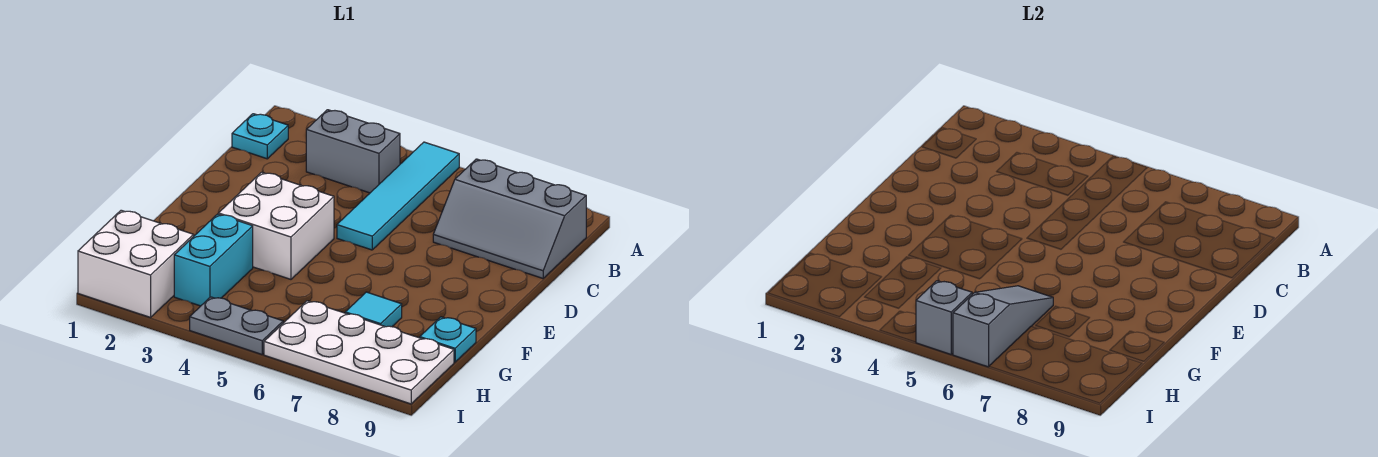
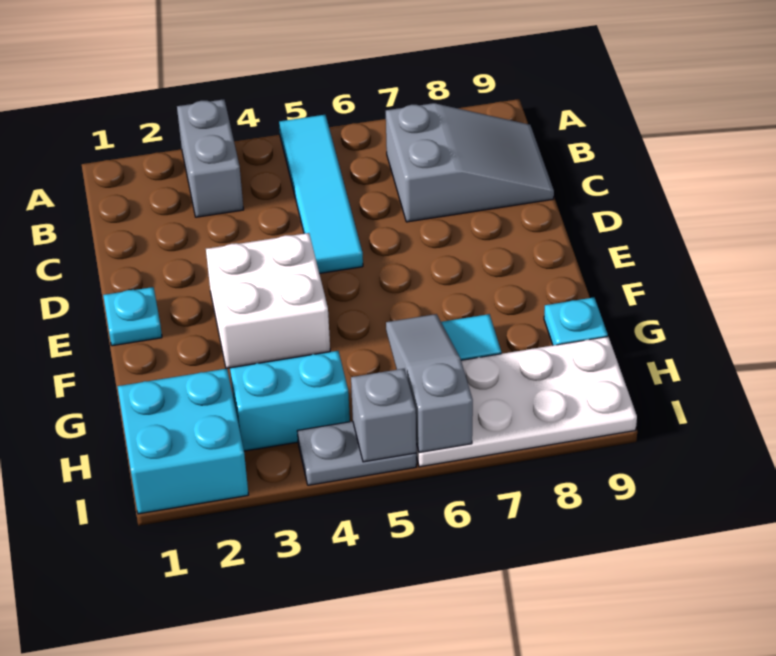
cyan 1x1 plate [232,114,288,159] -> cyan 1x1 plate moved to [103,287,162,346]
grey 1x2 brick [306,110,400,193] -> grey 1x2 brick turned to [177,99,244,217]
grey 2x3 slope [433,159,586,278] -> grey 2x3 slope turned to [386,103,554,222]
cyan 1x2 brick [174,214,253,306] -> cyan 1x2 brick turned to [230,351,350,451]
white 2x2 brick [78,210,194,317] -> cyan 2x2 brick [117,369,249,514]

